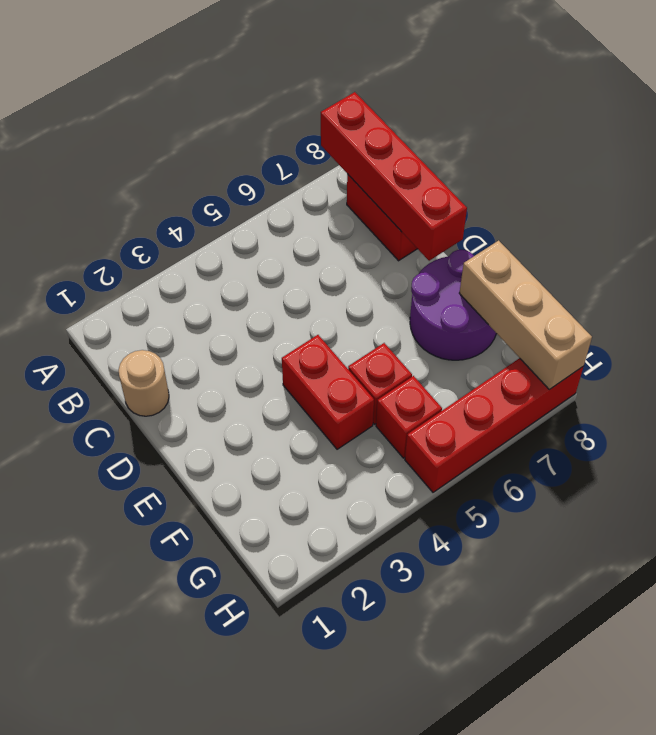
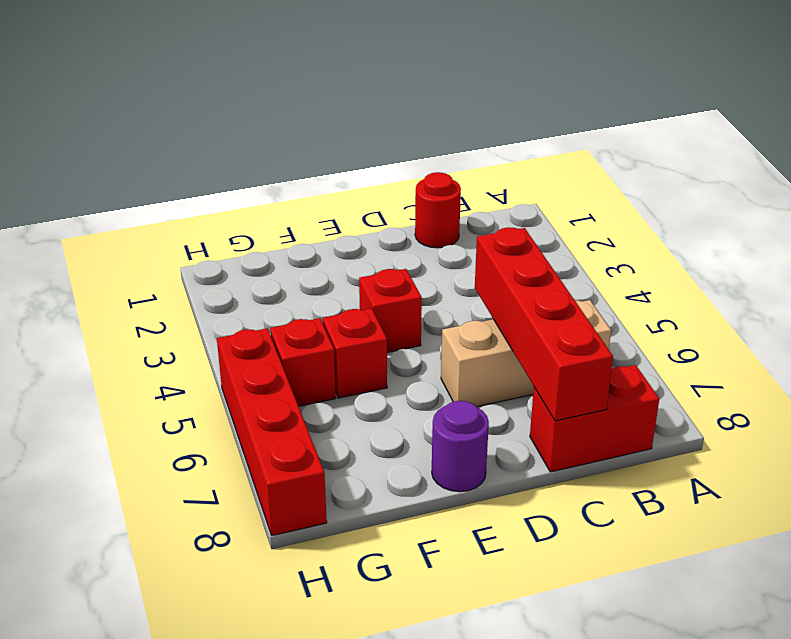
red 1x4 brick [321,92,467,261] -> red 1x4 brick turned to [475,227,613,421]
tan 1x1 round brick [119,350,169,416] -> red 1x1 round brick [415,172,461,248]
red 1x2 brick [282,335,374,449] -> red 1x1 brick [359,269,422,352]
purple 2x2 round brick [410,250,497,360] -> purple 1x1 round brick [432,401,489,492]
tan 1x3 brick [459,240,592,390] -> tan 1x3 brick moved to [441,300,611,407]

